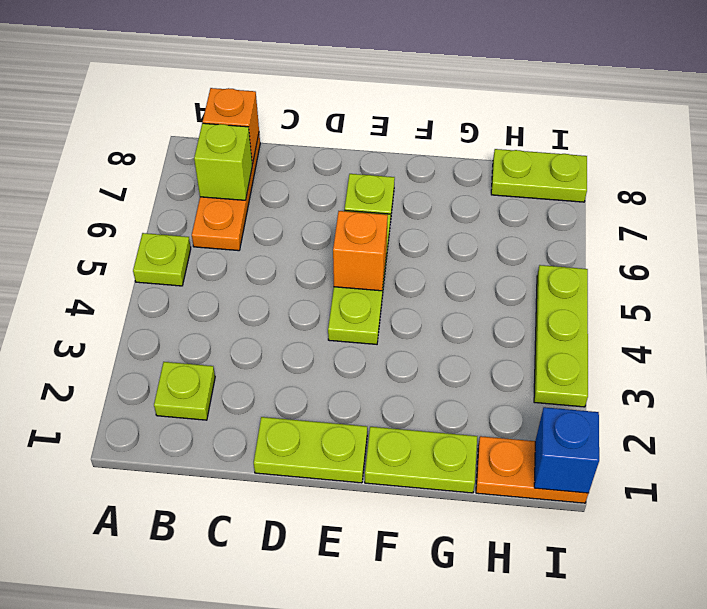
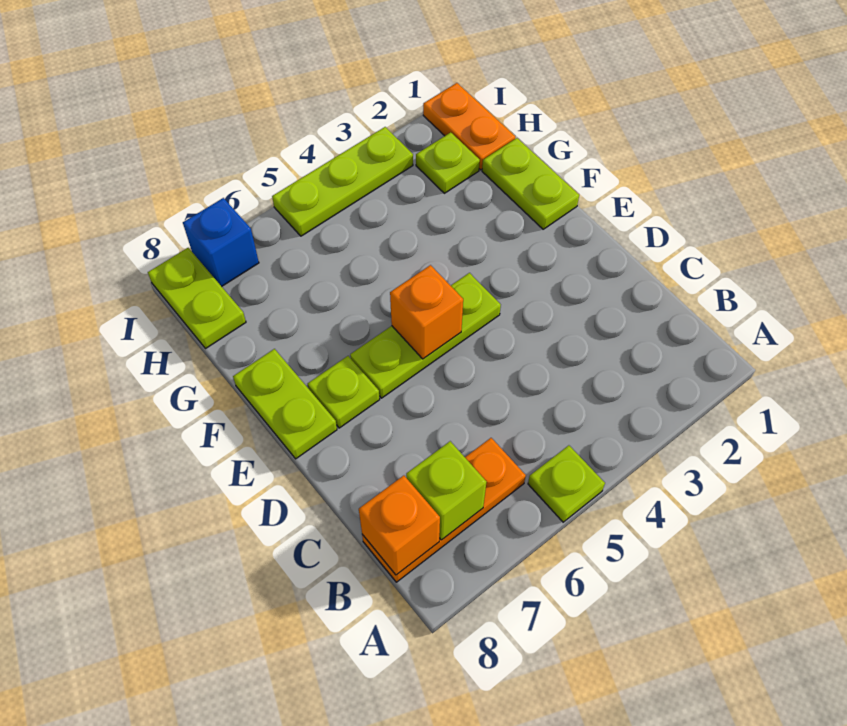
lime 1x1 plate [154,362,215,420] -> lime 1x1 plate moved to [416,132,480,193]
lime 1x2 plate [254,417,367,483] -> lime 1x2 plate moved to [233,349,337,459]
blue 1x1 brick [534,407,599,493] -> blue 1x1 brick moved to [183,198,259,287]

